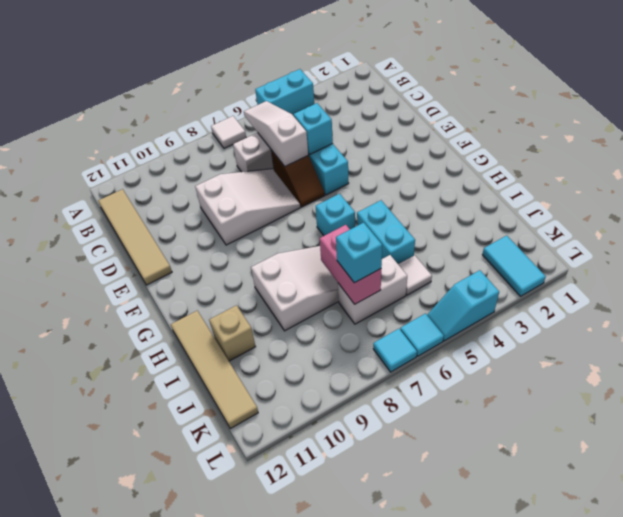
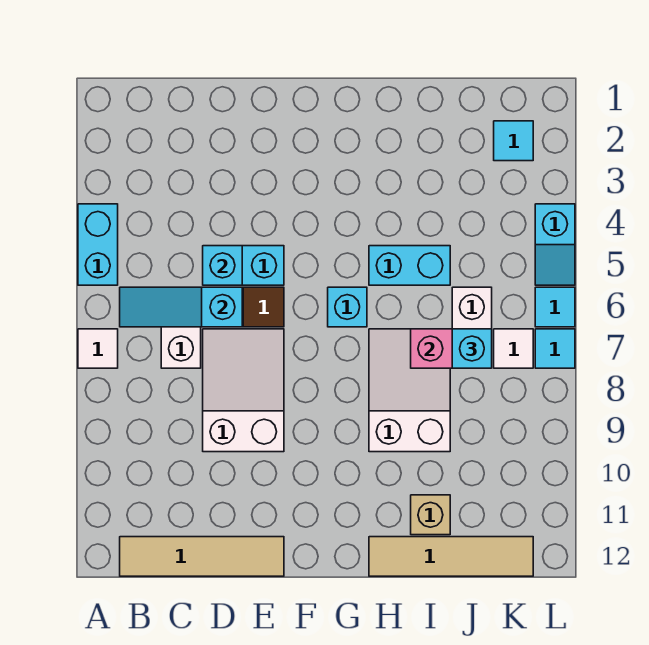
white 1x3 slope [244,101,308,166] -> cyan 1x3 slope [120,287,242,327]
white 1x1 tile [398,255,432,295] -> white 1x1 tile moved to [494,329,533,368]
cyan 1x2 tile [482,236,546,296] -> cyan 1x1 tile [494,121,533,161]

